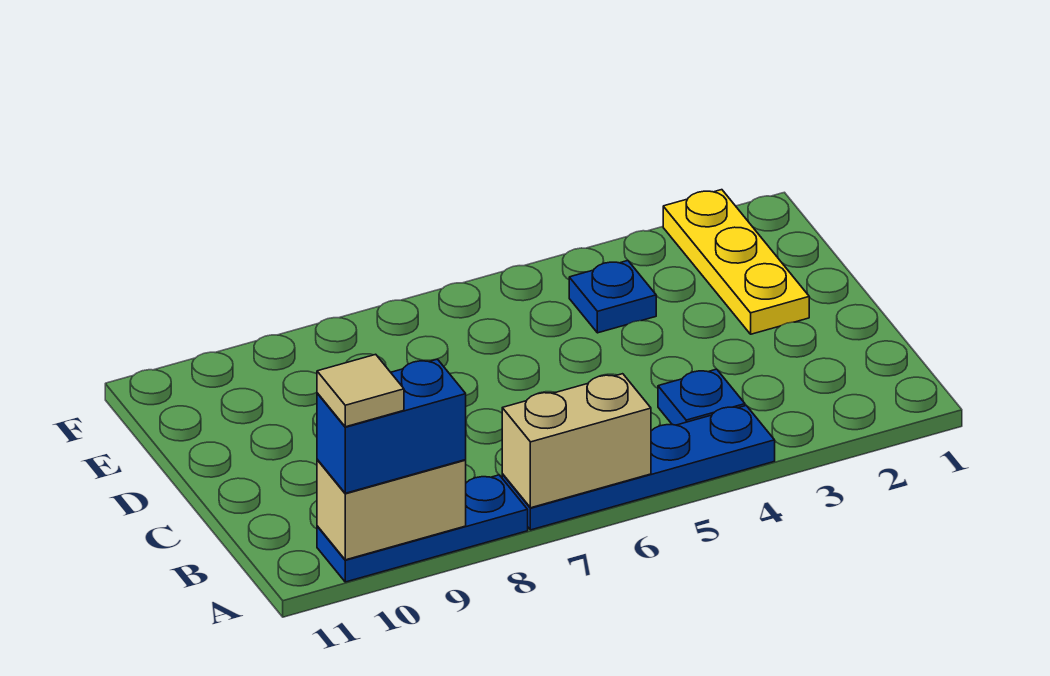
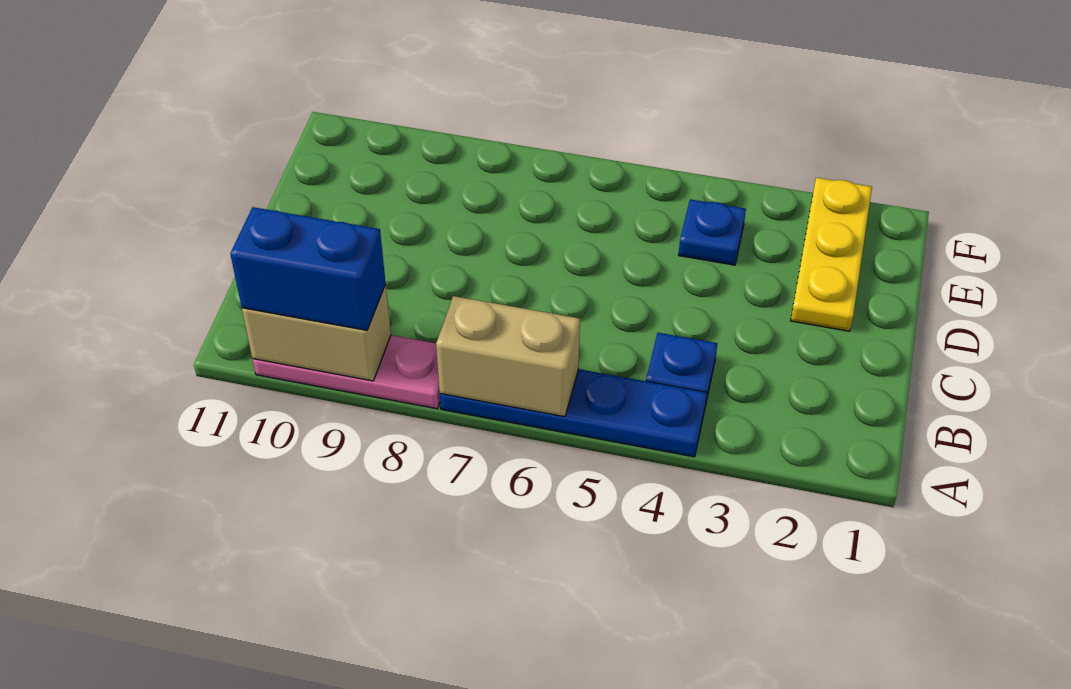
blue 1x3 plate [317,475,528,582] -> pink 1x3 plate [253,335,440,409]
tan 1x1 tile [317,354,404,427] -> none

